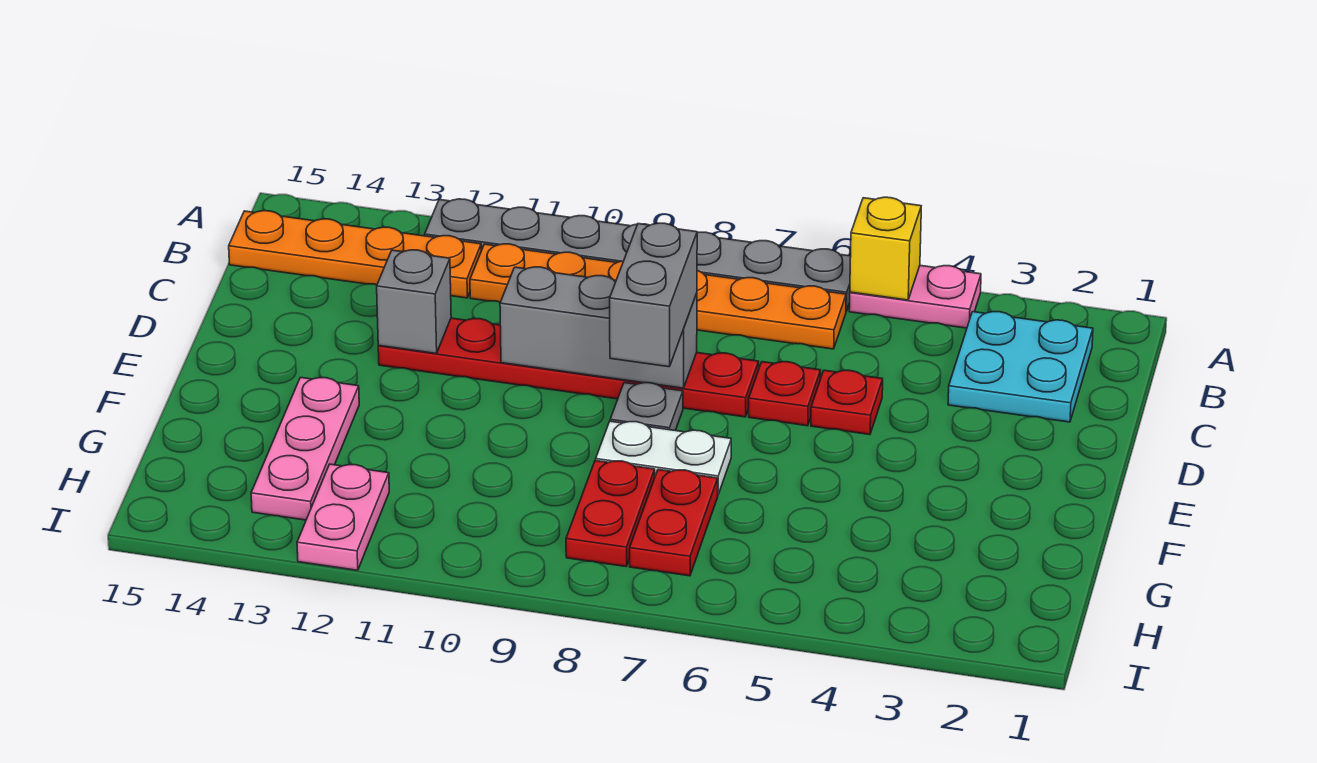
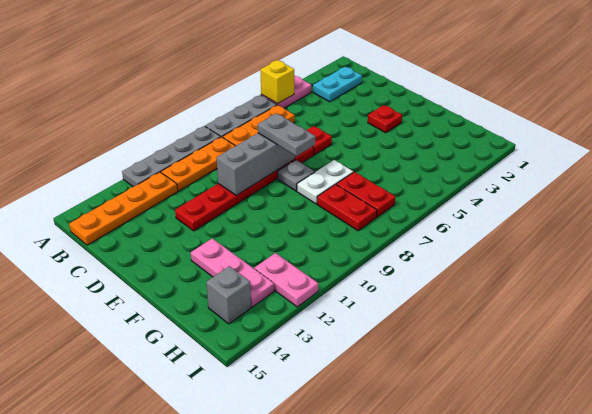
cyan 2x2 plate [948,312,1093,422] -> cyan 1x2 plate [313,67,362,102]
red 1x1 plate [811,370,883,435] -> red 1x1 plate moved to [368,105,402,133]
grey 1x2 brick [610,223,697,367] -> grey 1x2 plate [258,113,315,156]
grey 1x1 brick [377,250,451,354] -> grey 1x1 brick moved to [206,266,251,324]

